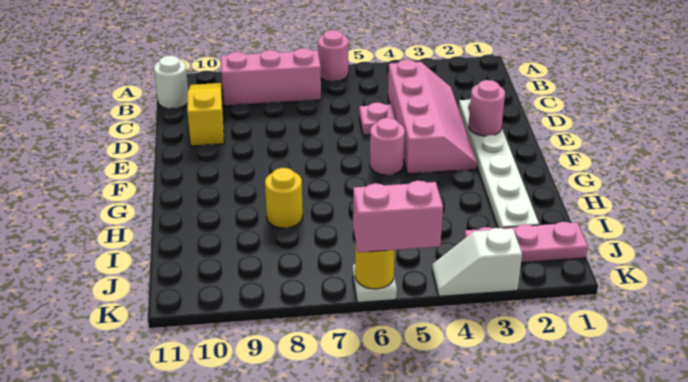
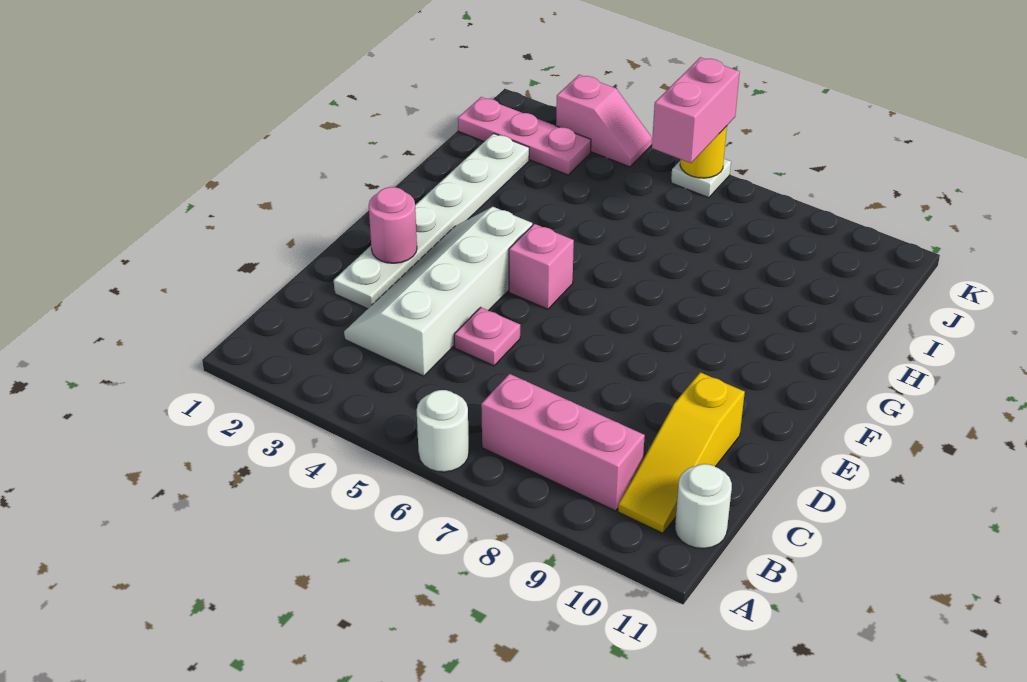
pink 1x1 round brick [318,30,348,81] -> white 1x1 round brick [417,390,469,472]
pink 2x4 slope [388,60,477,174] -> white 2x4 slope [344,207,532,376]
pink 1x1 round brick [370,118,405,175] -> pink 1x1 brick [509,224,574,309]
yellow 1x1 round brick [265,168,303,228] -> none
white 1x2 slope [432,228,522,296] -> pink 1x2 slope [556,75,652,167]
pink 1x2 brick [353,181,443,252] -> pink 1x2 brick turned to [652,57,740,163]

